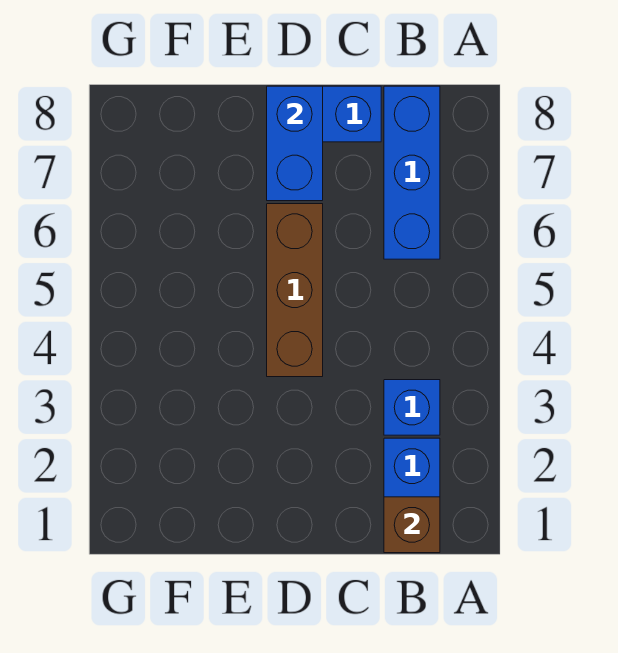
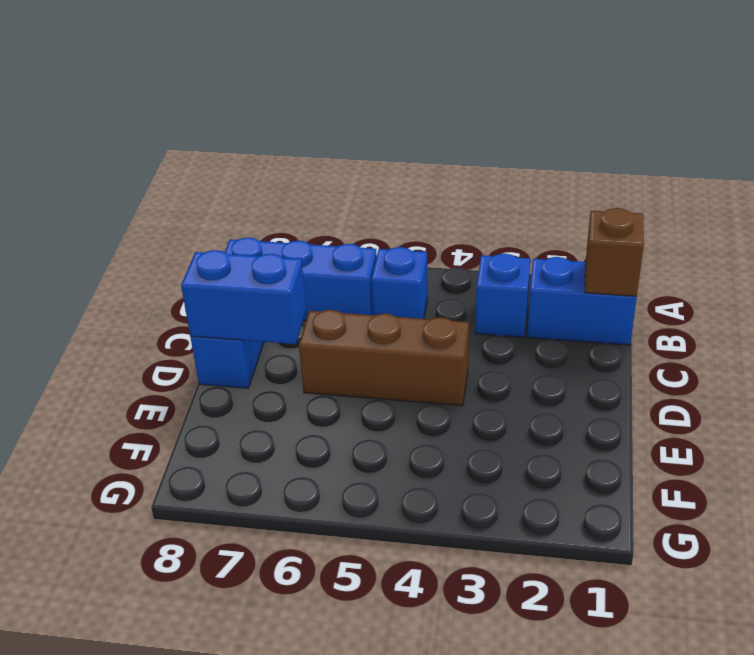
none -> blue 1x1 brick [371,247,428,319]

